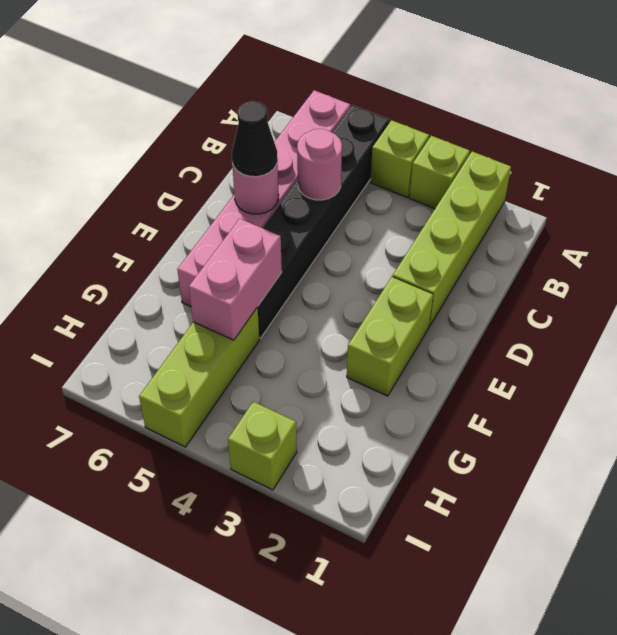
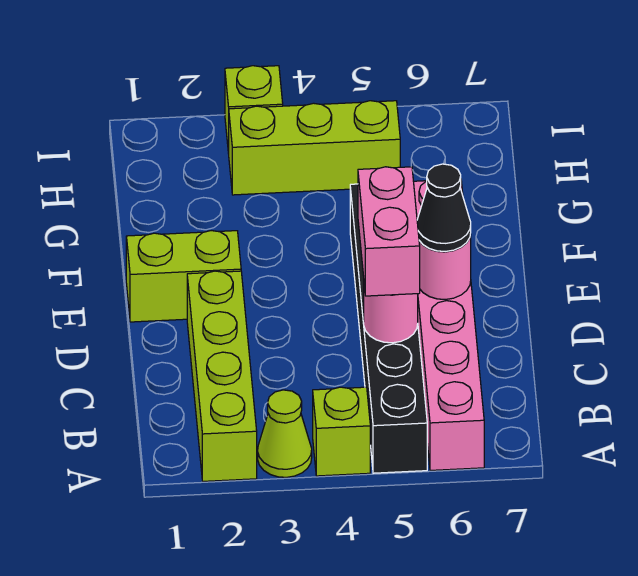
lime 1x1 brick [409,136,470,209] -> lime 1x1 cone [258,390,312,477]
lime 1x2 brick [347,277,433,396] -> lime 1x2 brick turned to [126,231,241,322]
pink 1x2 brick [189,219,282,340] -> pink 1x2 brick moved to [358,167,420,296]
lime 1x3 brick [139,307,259,447] -> lime 1x3 brick turned to [229,101,400,195]

